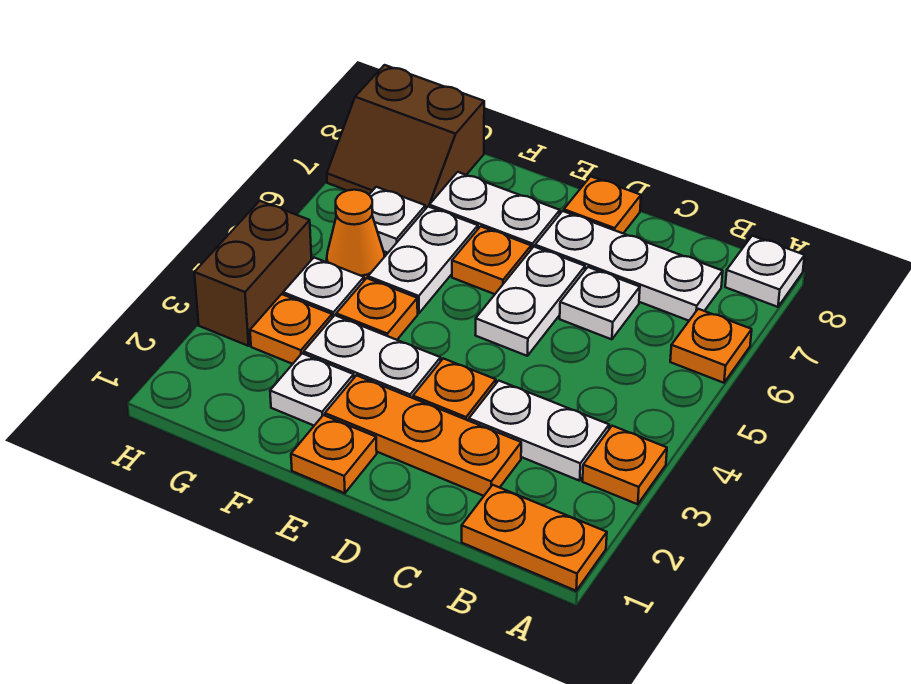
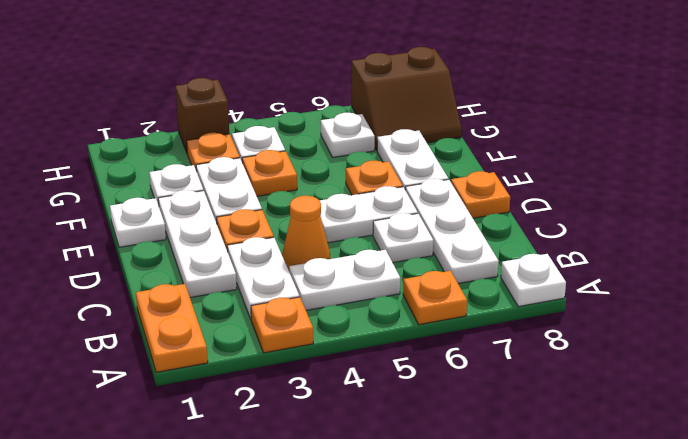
orange 1x3 plate [325,375,521,496] -> white 1x3 plate [158,190,237,298]
orange 1x1 plate [291,415,377,493] -> white 1x1 plate [110,198,166,247]
white 1x2 plate [368,206,478,313] -> white 1x2 plate moved to [289,250,400,310]
orange 1x1 cone [327,190,384,280] -> orange 1x1 cone moved to [282,196,330,270]
brown 2x2 slope [327,65,484,209] -> brown 2x2 slope turned to [352,47,462,150]
brown 1x2 brick [194,201,311,346] -> brown 1x1 brick [176,78,229,154]

